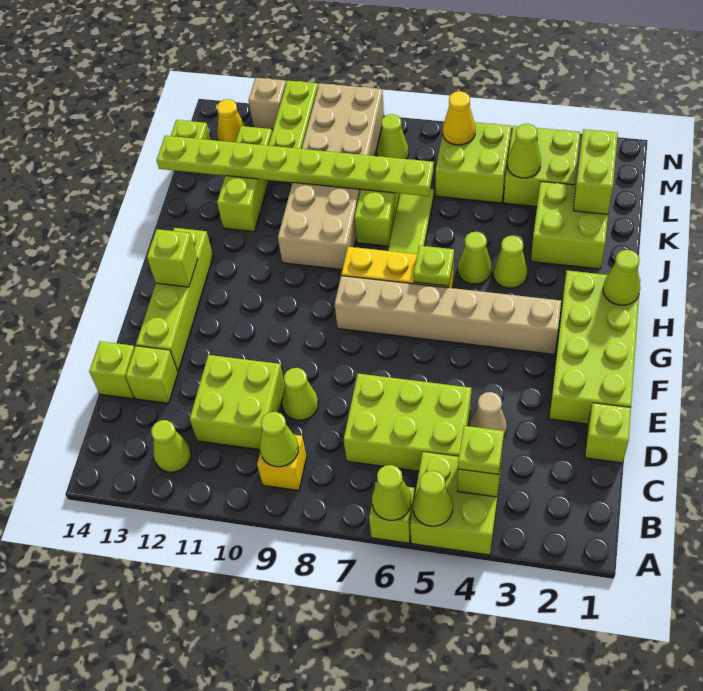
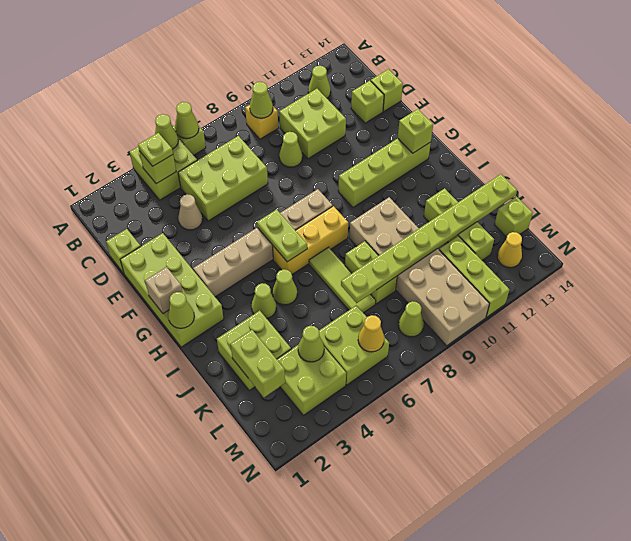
lime 1x4 brick [136,228,213,372] -> lime 1x4 brick turned to [338,138,431,207]
lime 1x1 plate [414,246,454,286] -> lime 1x2 plate [257,209,307,262]
tan 1x1 brick [249,78,286,129] -> tan 1x1 brick moved to [145,267,183,314]

